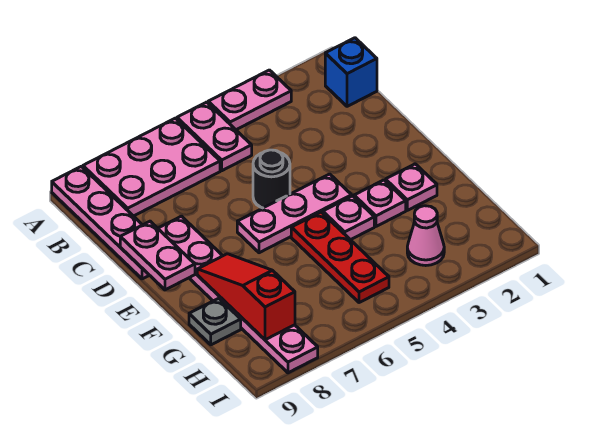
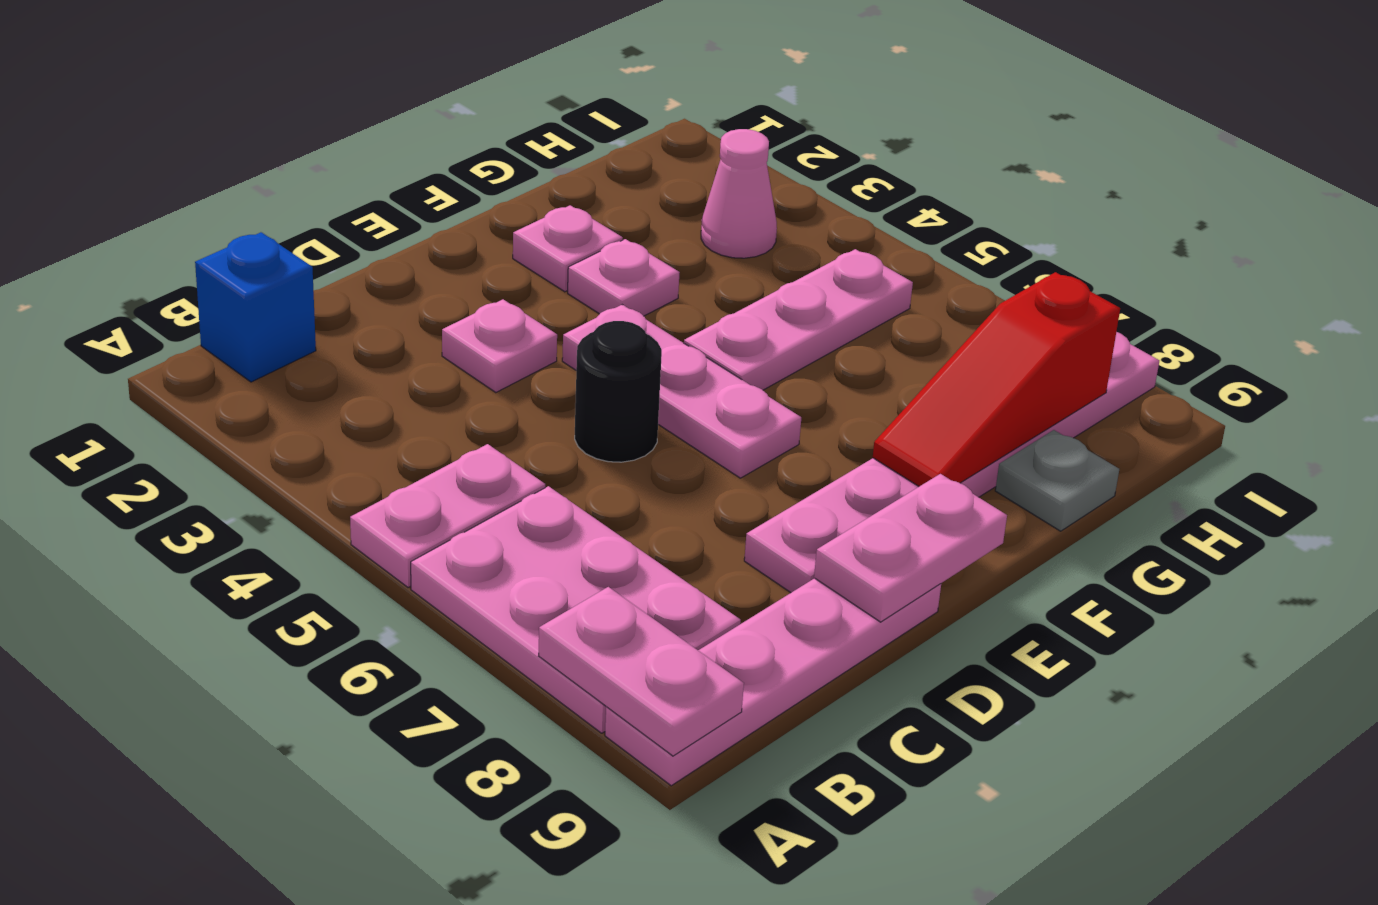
pink 1x2 plate [208,70,291,130] -> pink 1x2 plate moved to [539,587,744,756]
pink 1x1 plate [323,196,374,240] -> pink 1x1 plate moved to [442,299,557,393]
red 1x3 plate [291,212,389,303] -> pink 1x3 plate [684,249,913,390]

